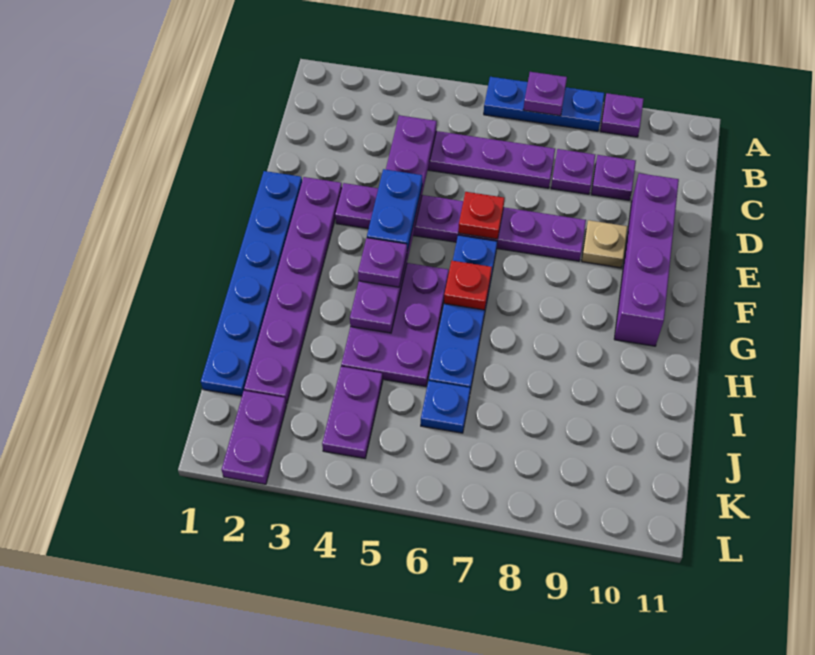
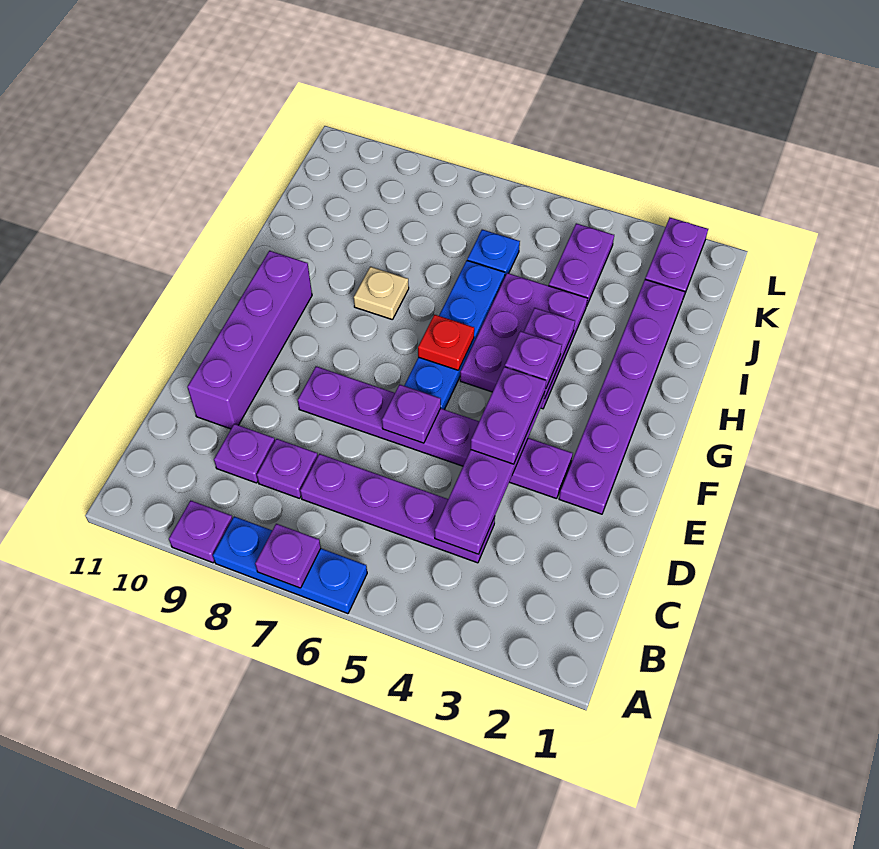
blue 1x6 plate [201,171,302,396] -> none
blue 1x2 plate [367,169,422,250] -> purple 1x2 plate [471,367,546,464]
red 1x1 plate [458,192,505,239] -> purple 1x1 plate [382,384,441,443]
tan 1x1 plate [582,220,628,268] -> tan 1x1 plate moved to [354,267,409,320]

